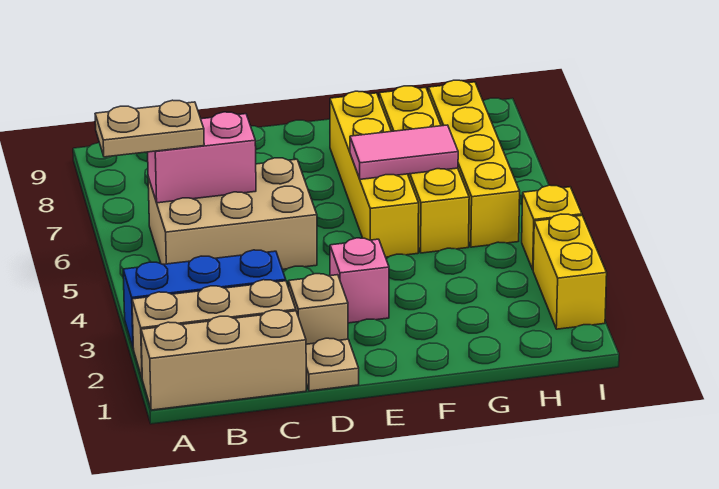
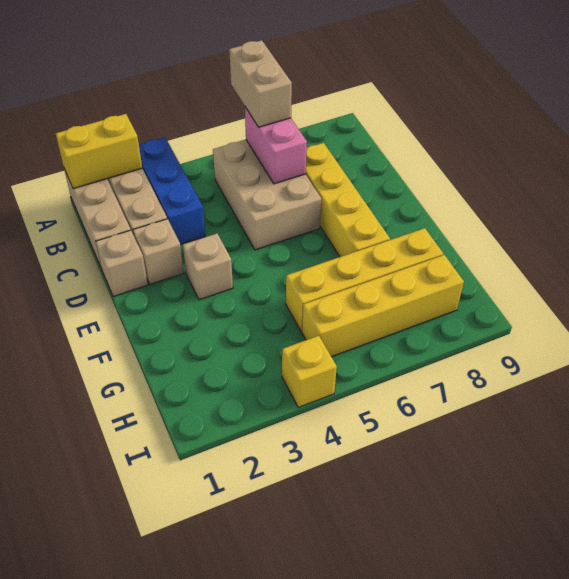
tan 1x2 plate [95,100,204,157] -> tan 1x2 brick [229,40,292,127]
tan 1x1 plate [306,338,359,391] -> tan 1x1 brick [96,230,148,297]
pink 1x1 brick [330,238,389,323] -> tan 1x1 brick [183,234,233,300]
yellow 1x4 brick [330,91,419,257] -> yellow 1x4 brick turned to [306,143,390,257]
pink 1x2 tile [350,125,458,179] -> none
yellow 1x2 brick [533,214,607,329] -> yellow 1x2 brick moved to [56,114,142,189]

